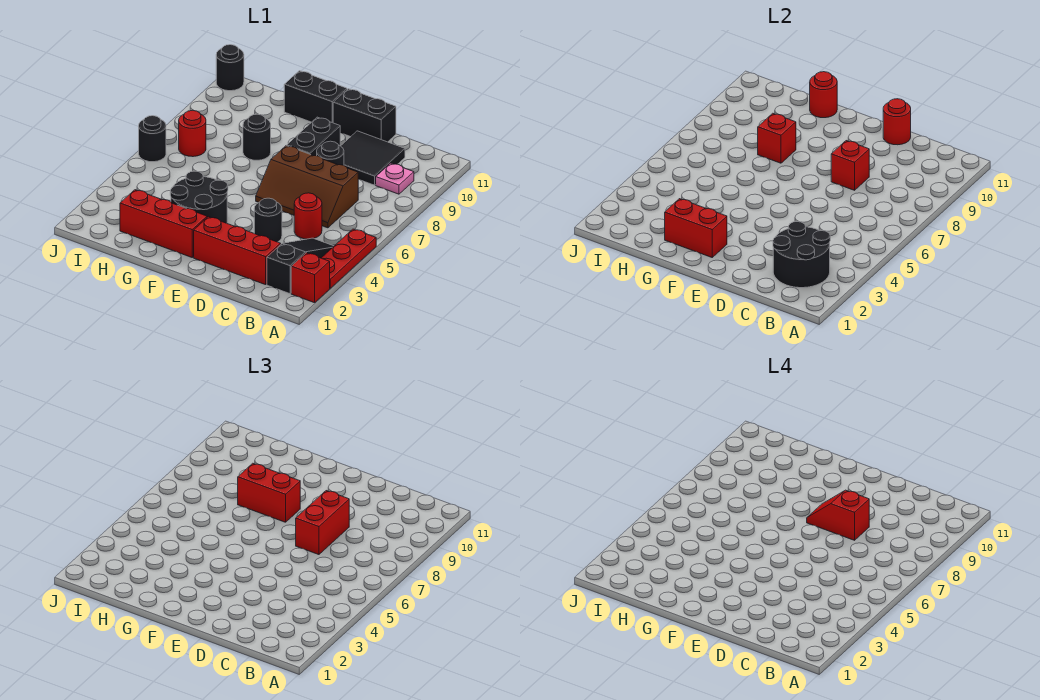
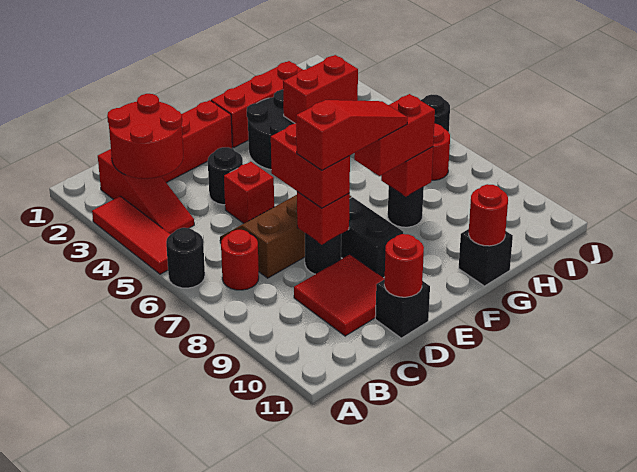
red 1x1 brick [291,253,330,303] -> red 1x1 brick moved to [224,162,274,223]
red 1x3 plate [322,229,376,288] -> red 1x3 tile [92,196,170,274]
black 1x3 slope [267,238,334,294] -> red 1x3 slope [98,149,194,234]
black 2x2 round brick [773,222,830,288] -> red 2x2 round brick [107,94,183,179]
pink 1x1 plate [376,163,414,194] -> none
red 1x1 round brick [294,193,322,239] -> red 1x1 round brick moved to [221,230,259,290]
black 2x2 tile [341,131,405,185] -> red 2x2 tile [294,254,384,336]
red 1x2 slope [807,490,869,540] -> red 1x3 slope [296,100,408,170]
black 1x2 brick [333,89,396,142] -> black 1x1 brick [375,279,430,338]
red 1x2 brick [665,199,727,257] -> red 1x2 brick moved to [283,55,358,124]
black 1x2 brick [284,71,347,123] -> black 1x1 brick [459,229,513,286]
black 1x1 round brick [216,45,244,91] -> black 1x1 round brick moved to [166,228,205,288]

